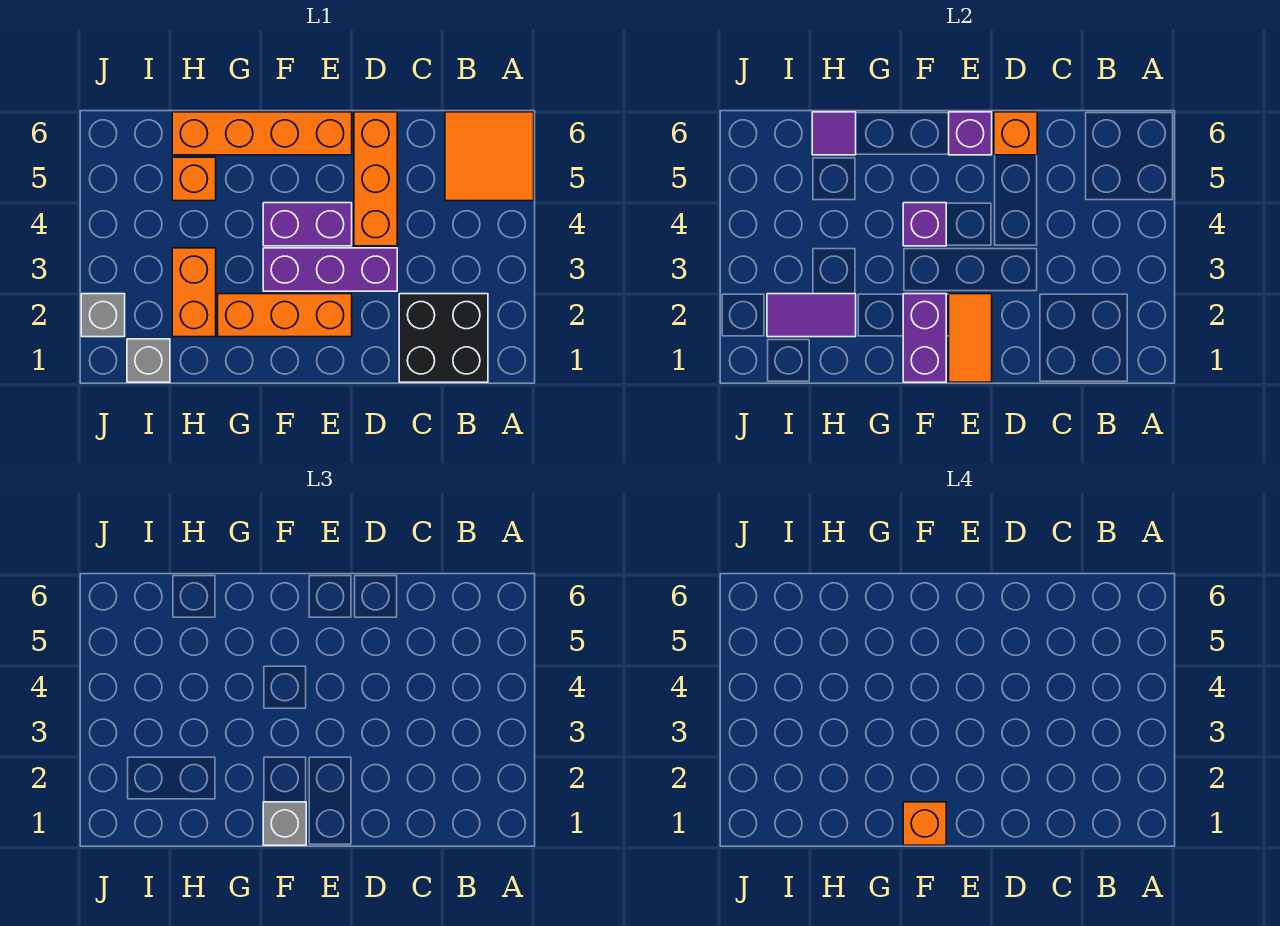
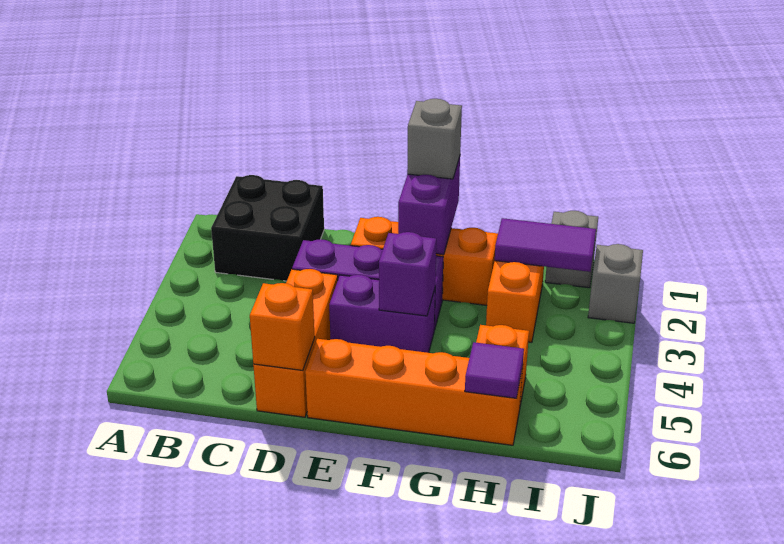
orange 2x2 tile [445,112,534,201] -> none
orange 1x2 tile [949,294,992,382] -> none
purple 1x1 brick [949,112,992,155] -> none
orange 1x1 brick [903,802,946,845] -> none

